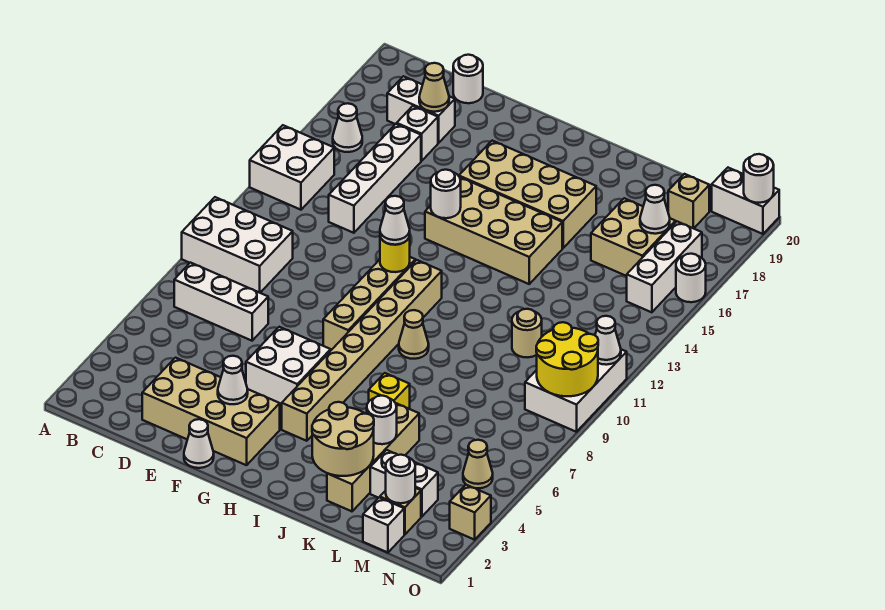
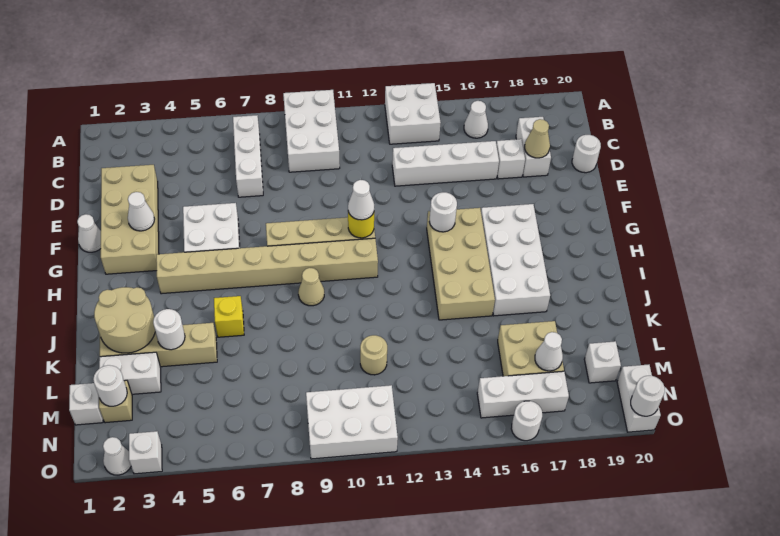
tan 2x4 brick [459,141,596,248] -> white 2x4 brick [481,204,550,316]
white 1x2 brick [370,450,438,517] -> white 1x2 brick turned to [99,352,161,394]
tan 1x1 brick [668,174,709,229] -> white 1x1 brick [584,341,621,383]
tan 1x1 cone [463,440,493,488] -> none
yellow 2x2 round brick [536,322,598,396] -> none
tan 1x1 brick [450,485,491,540] -> white 1x1 brick [129,431,162,474]
white 1x1 cone [595,316,621,365] -> white 1x1 cone moved to [103,437,131,475]

